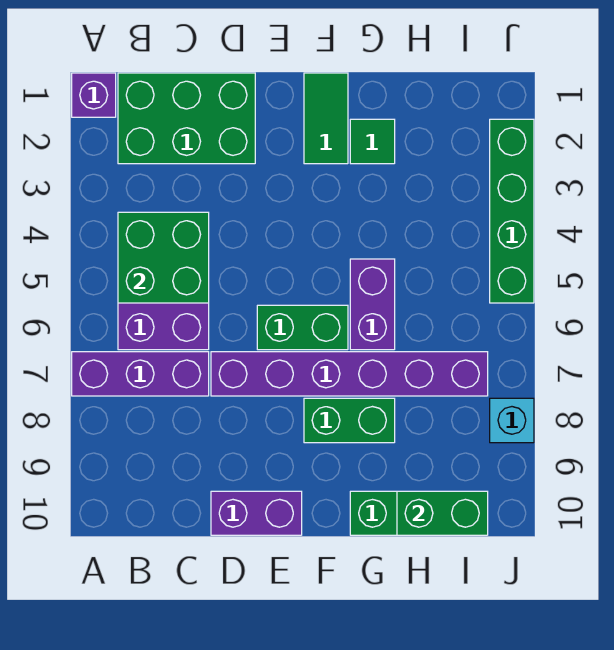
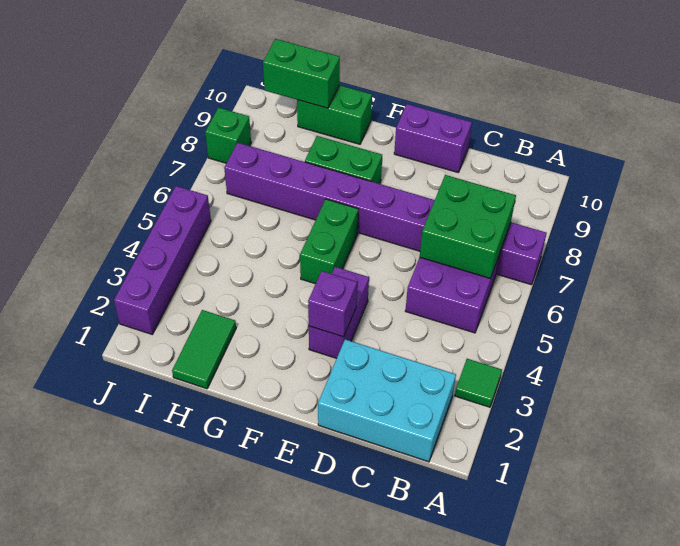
purple 1x1 brick [72,73,116,117] -> purple 1x1 brick moved to [308,271,357,337]
green 2x3 brick [118,73,255,164] -> cyan 2x3 brick [318,339,456,462]
green 2x2 brick [118,212,209,303] -> green 2x2 brick moved to [420,175,516,278]
green 1x2 brick [257,305,348,350] -> green 1x2 brick turned to [300,199,358,284]
green 1x2 tile [304,73,348,164] -> green 1x2 tile moved to [172,310,236,389]
green 1x1 tile [350,119,395,164] -> green 1x1 tile moved to [455,359,502,407]
purple 1x2 brick [350,259,395,350] -> purple 1x2 brick moved to [309,267,369,358]
green 1x4 brick [490,119,534,303] -> purple 1x4 brick [114,186,211,334]
cyan 1x1 brick [490,398,534,443] -> green 1x1 brick [205,108,251,163]

